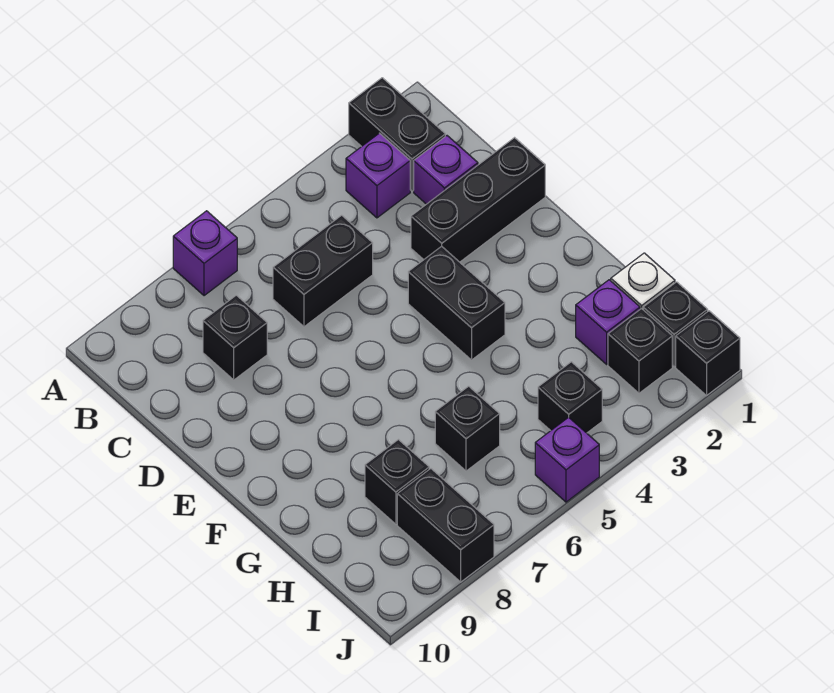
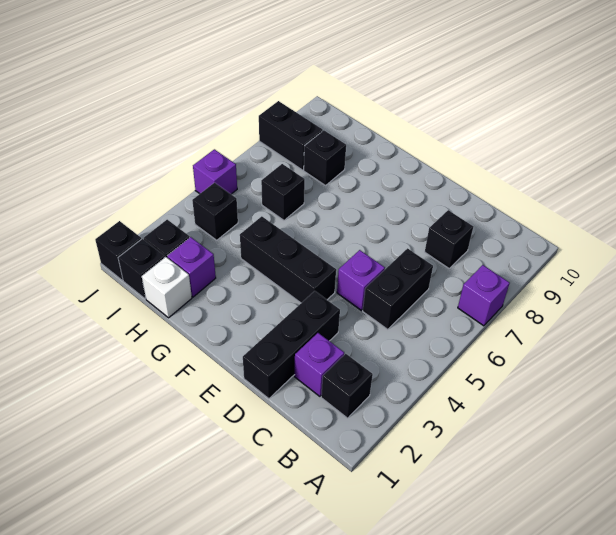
black 1x2 brick [349,78,445,191] -> black 1x1 brick [321,354,373,418]
purple 1x1 brick [346,133,410,218] -> purple 1x1 brick moved to [337,250,385,310]
black 1x2 brick [408,246,505,360] -> black 1x3 brick [240,216,336,303]

